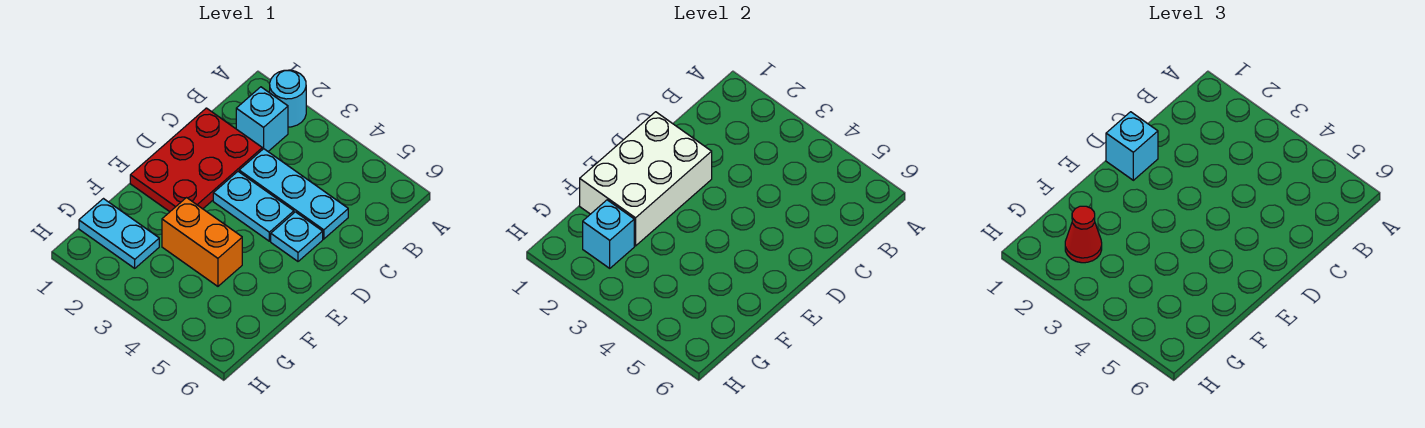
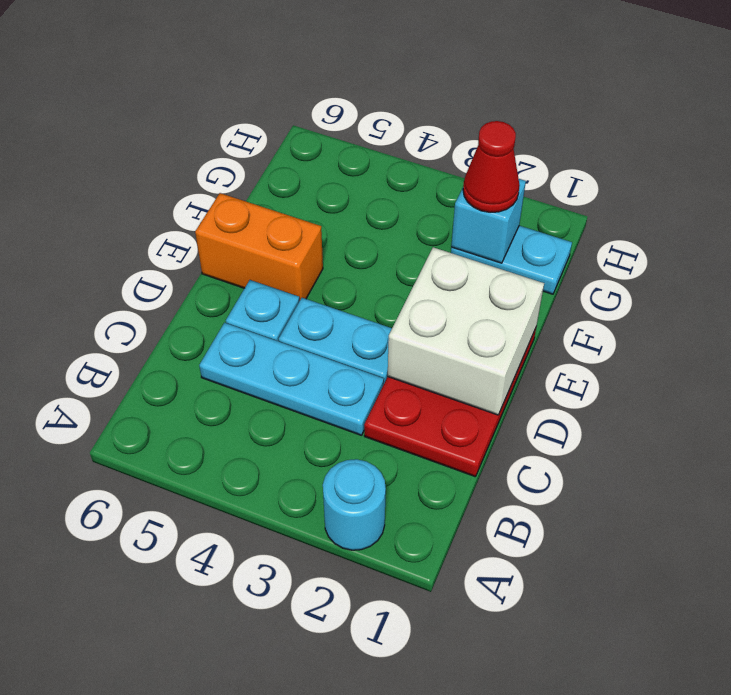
cyan 1x1 brick [236,87,288,151] -> none
white 2x3 brick [580,112,712,246] -> white 2x2 brick [388,247,544,415]
cyan 1x1 brick [1106,112,1158,180] -> none
orange 1x2 brick [162,198,242,286] -> orange 1x2 brick moved to [195,193,323,301]

